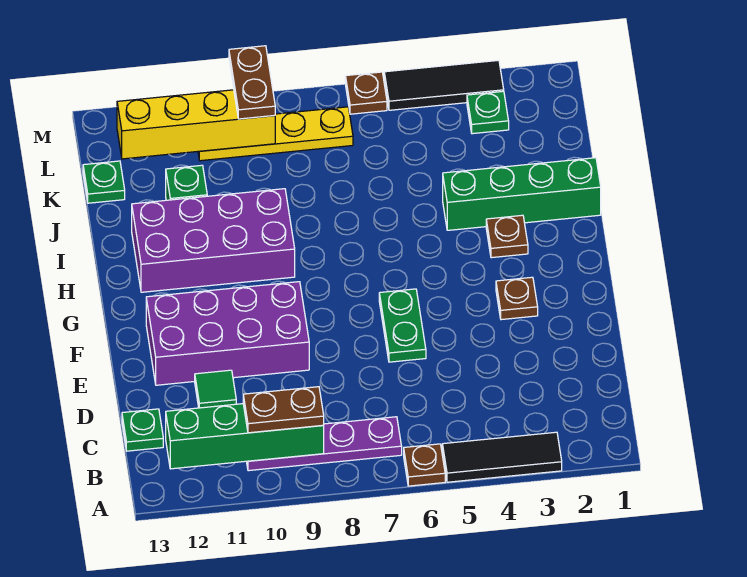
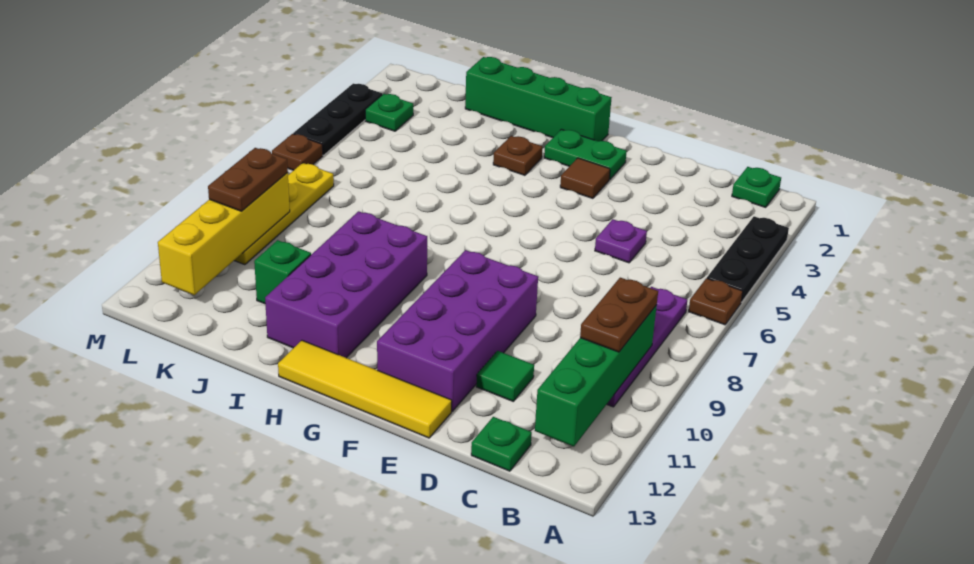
black 1x3 tile [442,432,562,482] -> black 1x3 plate [707,216,789,302]
none -> purple 1x1 plate [595,219,647,263]
green 1x2 plate [379,289,426,362] -> green 1x2 plate moved to [544,129,627,180]
none -> yellow 1x4 tile [278,340,452,438]
brown 1x1 plate [496,277,538,320] -> brown 1x1 tile [560,158,610,198]
green 1x4 brick [443,158,601,230] -> green 1x4 brick turned to [465,57,612,141]
green 1x1 plate [83,161,125,203] -> green 1x1 plate moved to [732,167,781,207]
brown 1x2 plate [229,46,275,119] -> brown 1x2 plate turned to [208,148,288,211]
black 1x3 tile [384,60,504,110] -> black 1x3 plate [293,84,382,155]

